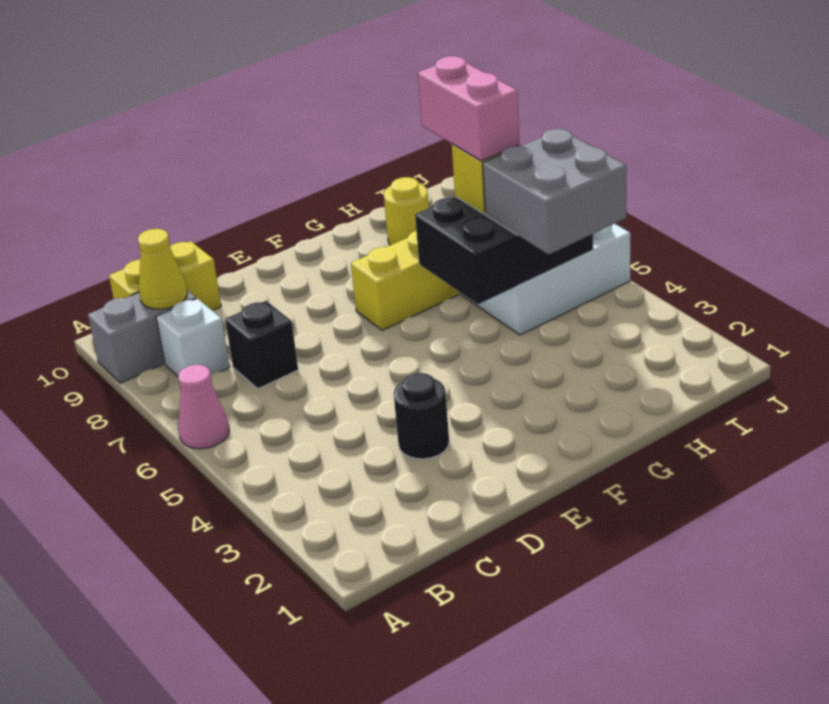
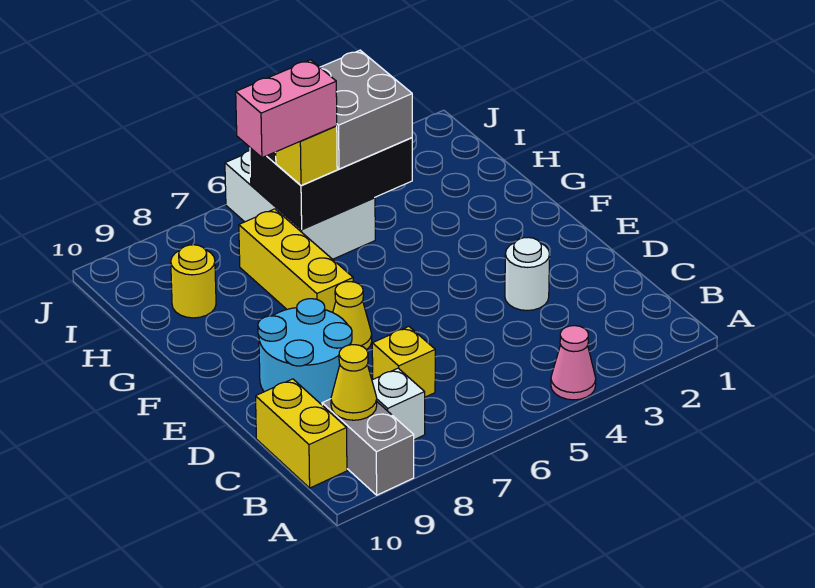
pink 1x1 cone [178,365,229,449] -> pink 1x1 cone moved to [551,326,596,400]
black 1x1 brick [225,301,298,389] -> yellow 1x1 brick [372,327,435,397]
black 1x1 round brick [394,373,449,459] -> white 1x1 round brick [505,237,550,310]
none -> cyan 2x2 round brick [258,299,352,405]
none -> yellow 1x1 cone [333,282,372,350]
black 2x3 brick [415,196,593,304] -> black 2x3 brick turned to [250,138,412,229]

